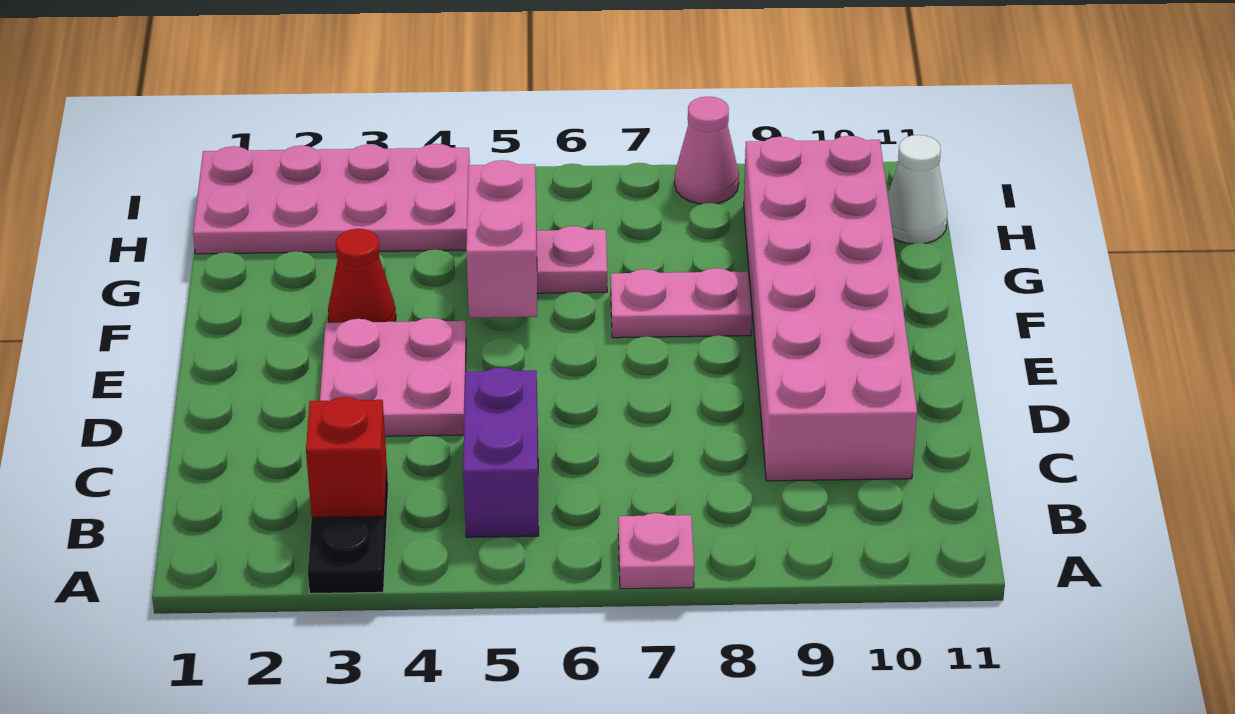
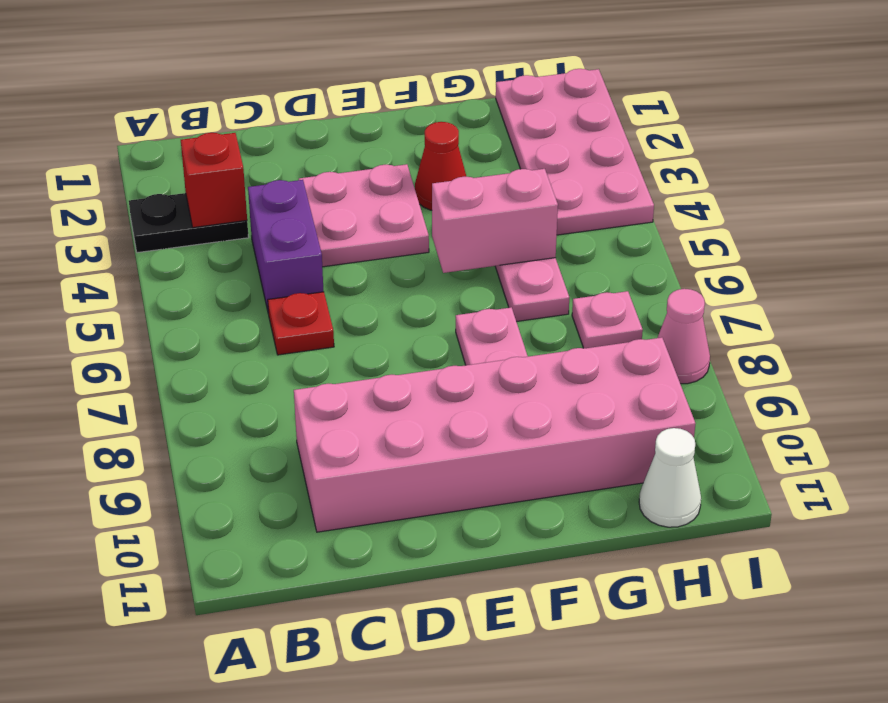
pink 1x1 plate [618,513,694,589] -> pink 1x1 plate moved to [572,291,643,348]
purple 1x2 brick [463,368,539,537] -> purple 1x2 brick turned to [248,180,324,314]
none -> red 1x1 plate [268,292,334,355]

